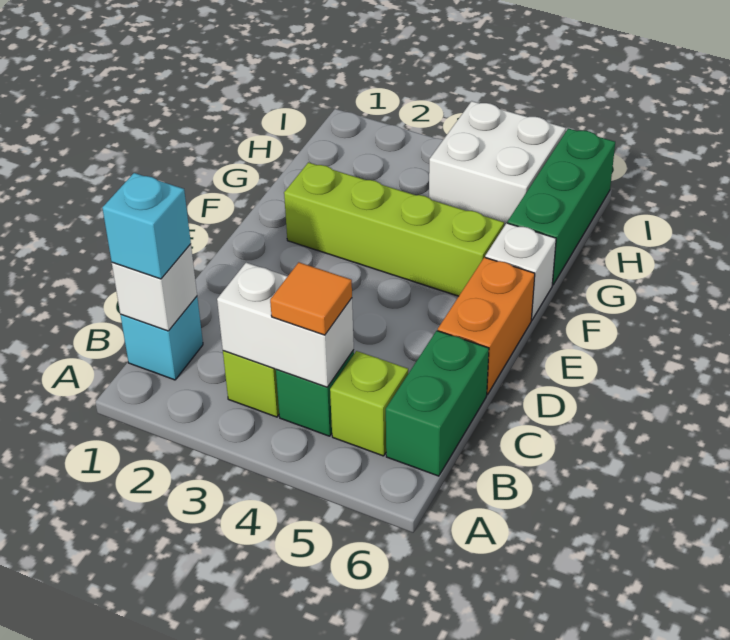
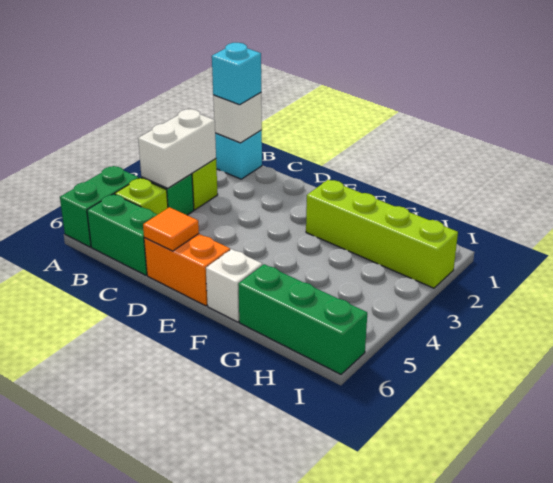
none -> green 1x2 brick [60,166,139,247]
orange 1x1 tile [270,262,352,335] -> orange 1x1 tile moved to [143,207,199,251]
lime 1x4 brick [284,162,504,296] -> lime 1x4 brick turned to [306,180,458,288]
white 2x2 brick [429,101,566,226] -> none

